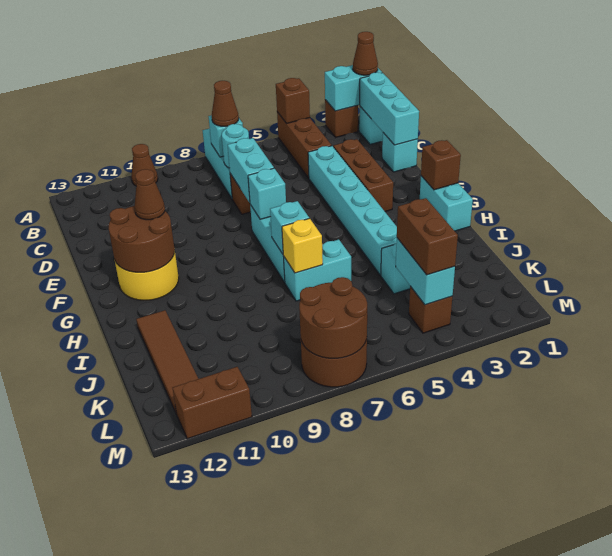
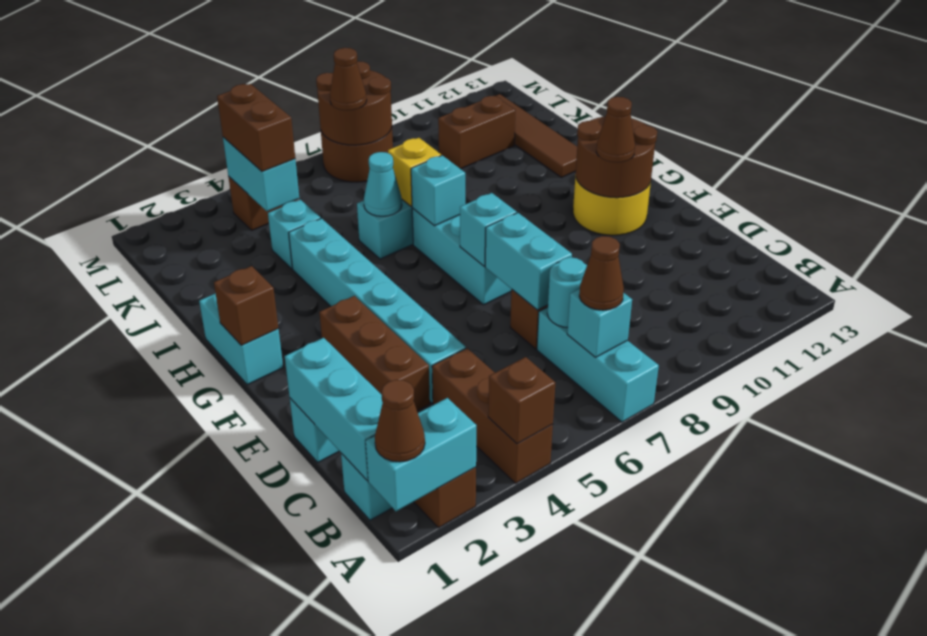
brown 1x1 cone [131,144,158,186] -> brown 1x1 cone moved to [330,48,367,111]
none -> cyan 1x1 cone [364,152,402,216]
brown 1x2 brick [173,367,252,439] -> brown 1x2 brick moved to [438,96,515,169]

